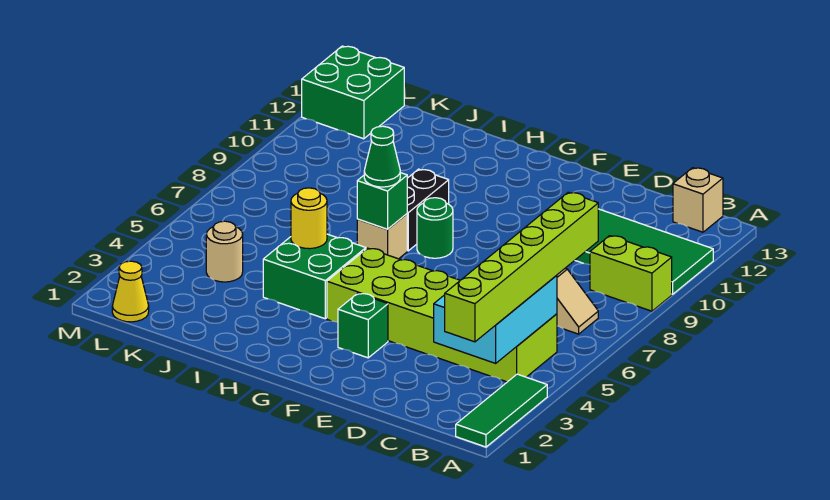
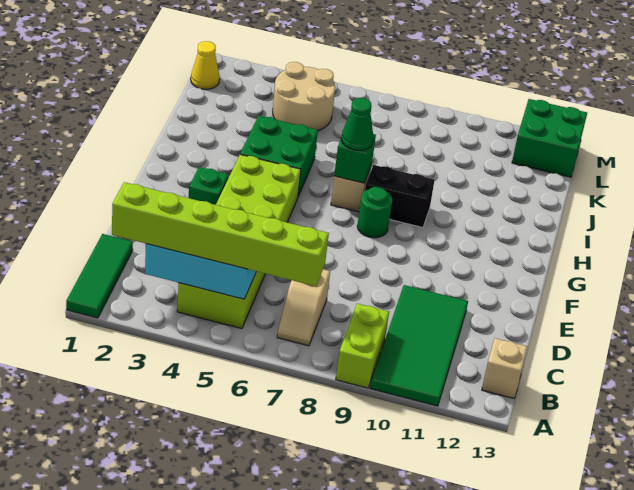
green 1x3 tile [456,374,547,447] -> green 1x3 tile turned to [66,234,133,318]
yellow 1x1 round brick [291,188,327,249] -> none
tan 1x1 round brick [206,221,243,282] -> tan 2x2 round brick [273,62,335,131]

